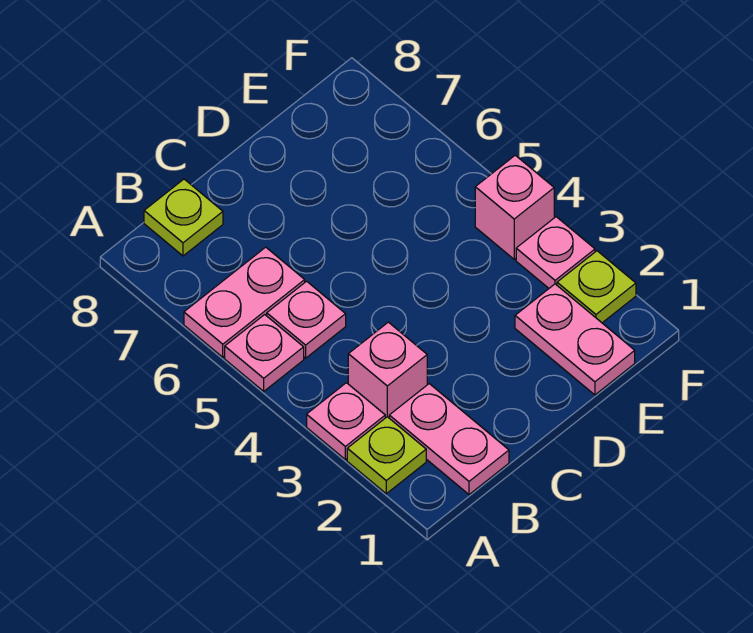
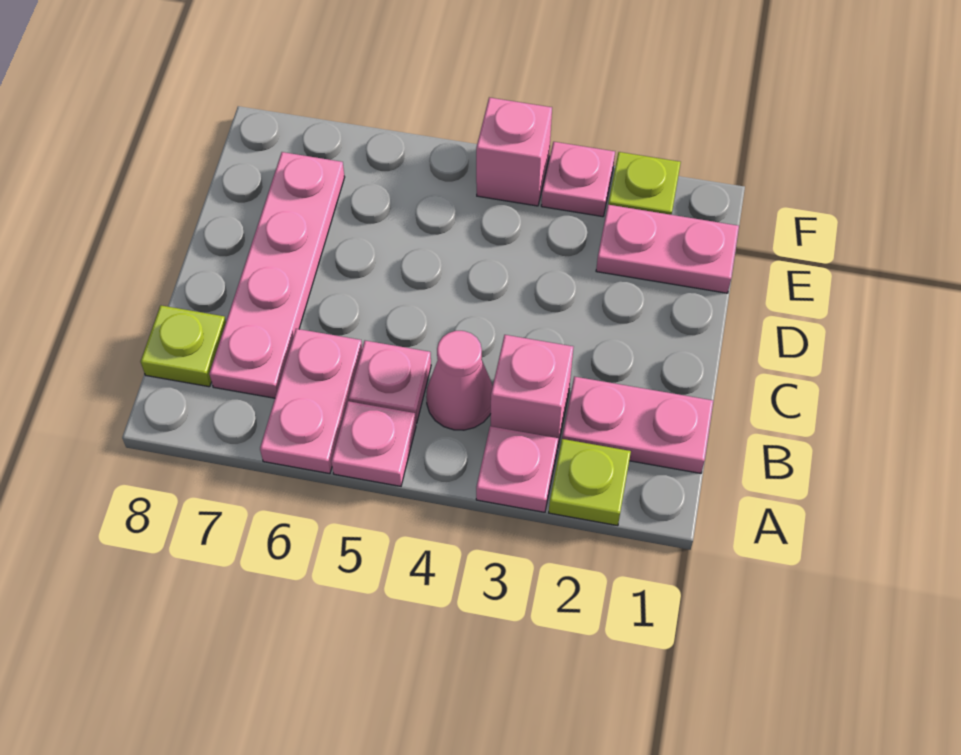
none -> pink 1x1 cone [426,331,493,430]
none -> pink 1x4 plate [209,152,345,398]

